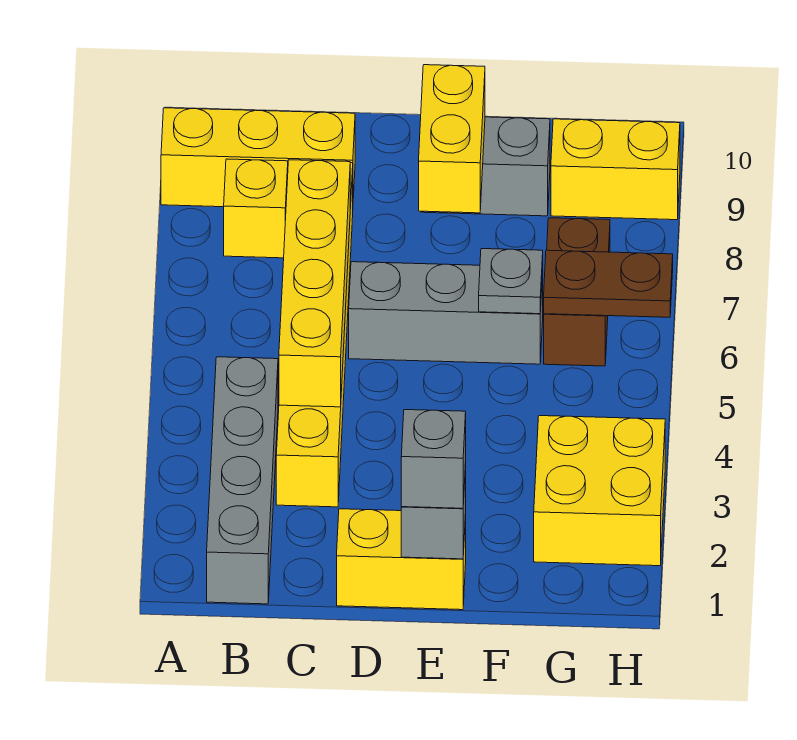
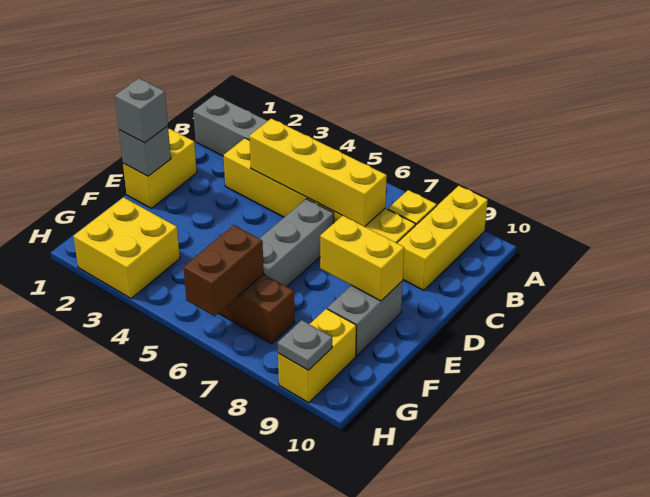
grey 1x1 plate [479,249,543,314] -> grey 1x1 plate moved to [278,320,332,370]
brown 1x2 plate [544,250,673,317] -> brown 1x2 brick [183,225,264,316]

